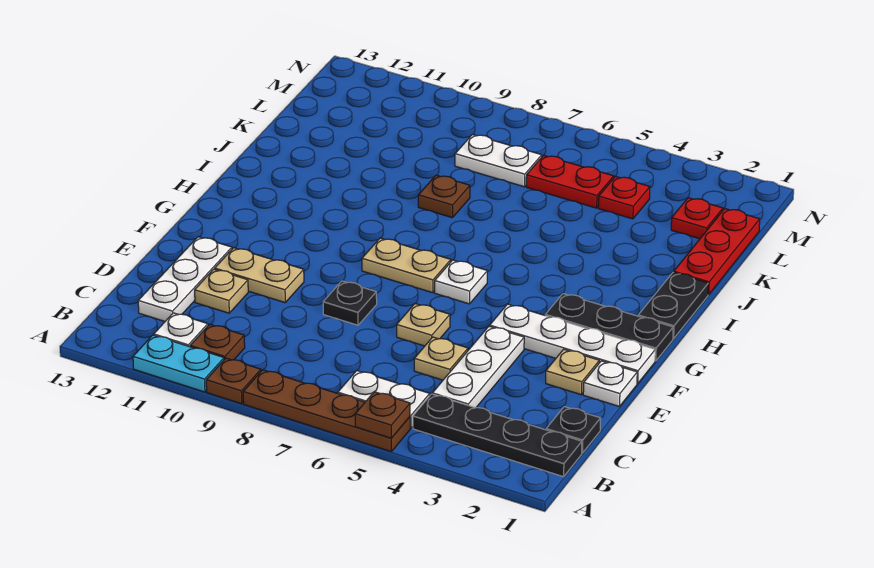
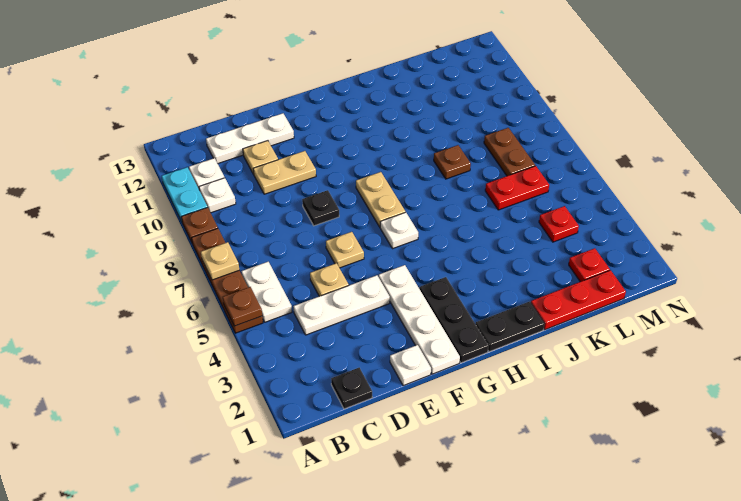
black 1x4 plate [413,394,582,477] -> none
brown 1x1 plate [190,324,245,360] -> white 1x1 plate [199,178,236,213]
tan 1x1 plate [546,349,599,395] -> tan 1x1 plate moved to [201,242,239,280]
tan 1x2 plate [215,248,304,303] -> tan 1x2 plate turned to [253,151,316,194]
red 1x2 plate [526,155,614,208] -> red 1x2 plate turned to [485,166,549,210]
white 1x2 plate [455,134,542,187] -> brown 1x2 plate [484,128,535,176]

